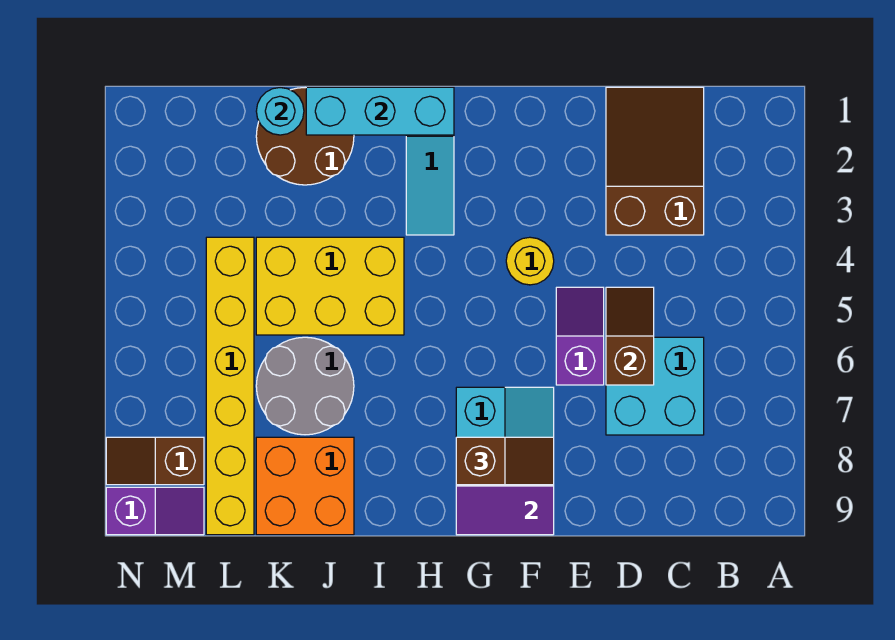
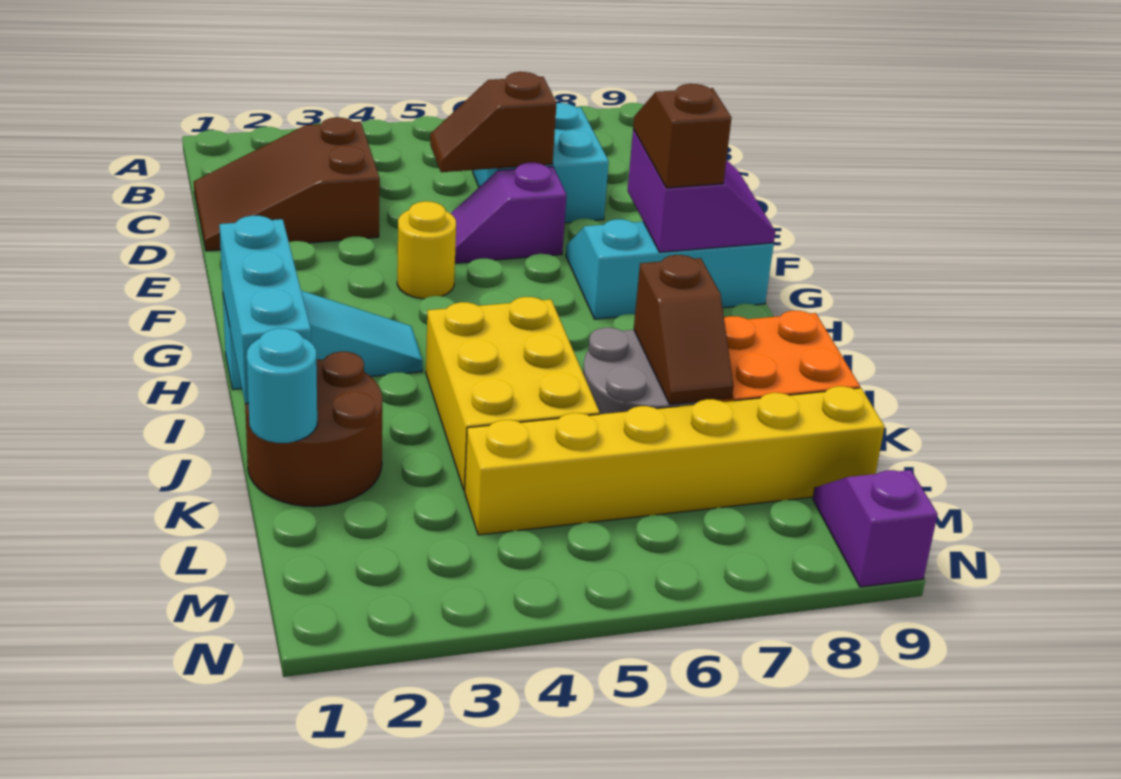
brown 1x2 slope [106,437,204,485] -> brown 1x2 slope moved to [634,255,734,404]

